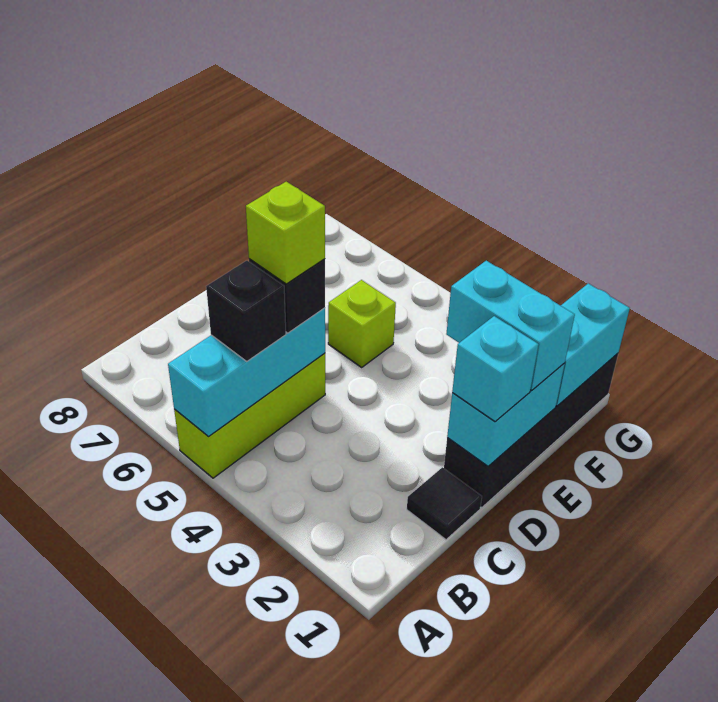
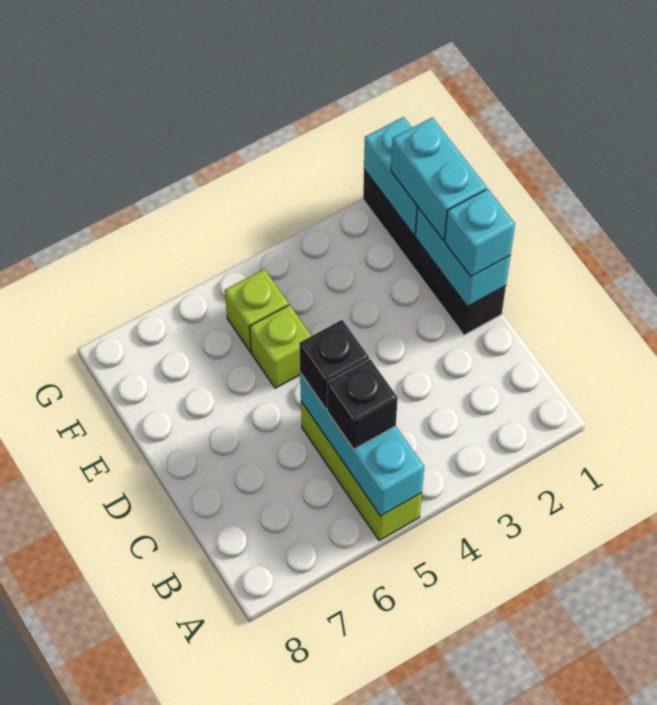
black 1x1 tile [407,467,482,540] -> none
lime 1x1 brick [246,182,325,284] -> lime 1x1 brick moved to [225,269,289,352]
cyan 1x2 brick [446,261,575,390] -> cyan 1x2 brick turned to [391,117,487,240]

